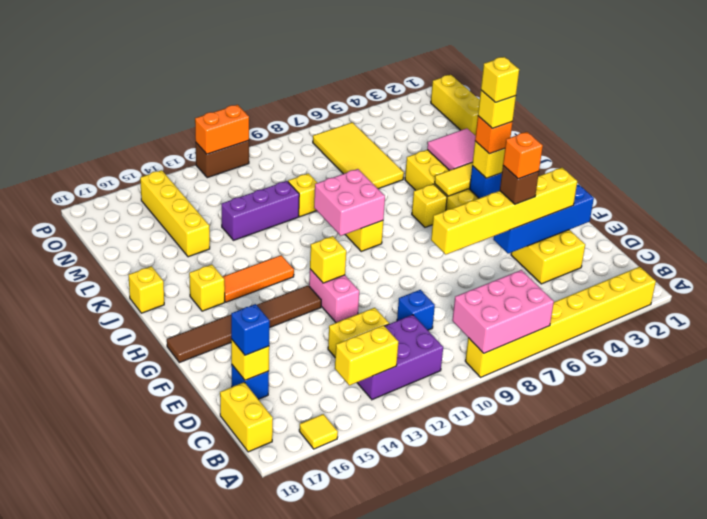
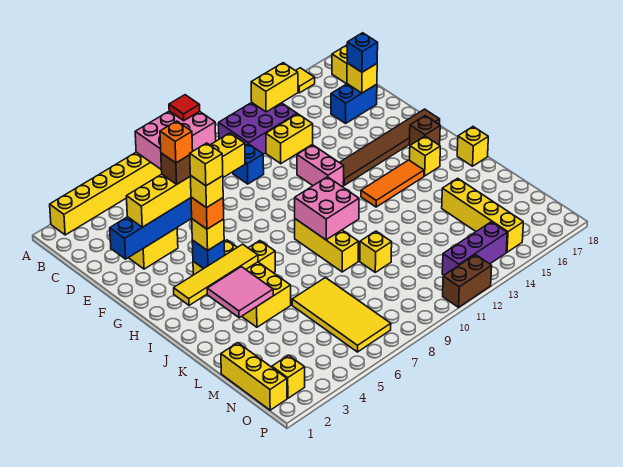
none -> red 1x1 tile [169,95,200,121]
blue 1x1 brick [231,364,269,399] -> blue 1x2 brick [331,84,377,123]
yellow 1x1 brick [310,236,346,283] -> yellow 1x1 brick moved to [272,355,305,398]
none -> brown 1x1 brick [409,116,440,145]
purple 1x3 brick [221,181,299,240] -> purple 1x3 brick moved to [442,222,507,275]
orange 1x2 brick [195,105,249,154] -> none

